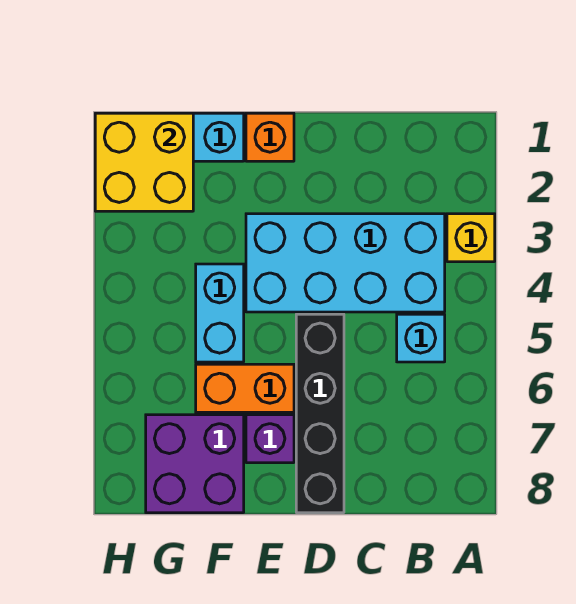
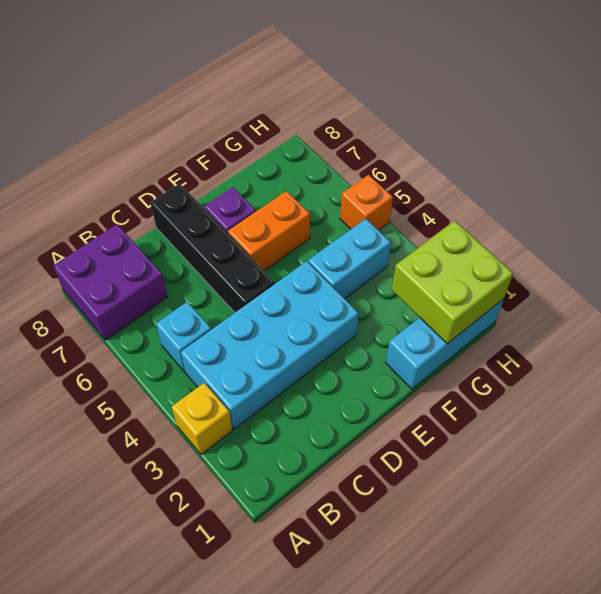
orange 1x1 brick [246,113,294,161] -> orange 1x1 brick moved to [340,175,393,230]
cyan 1x2 brick [196,264,244,362] -> cyan 1x2 brick turned to [308,219,391,299]
purple 2x2 brick [146,415,244,513] -> purple 2x2 brick moved to [53,224,168,340]
yellow 2x2 brick [95,113,193,211] -> lime 2x2 brick [392,221,513,344]

